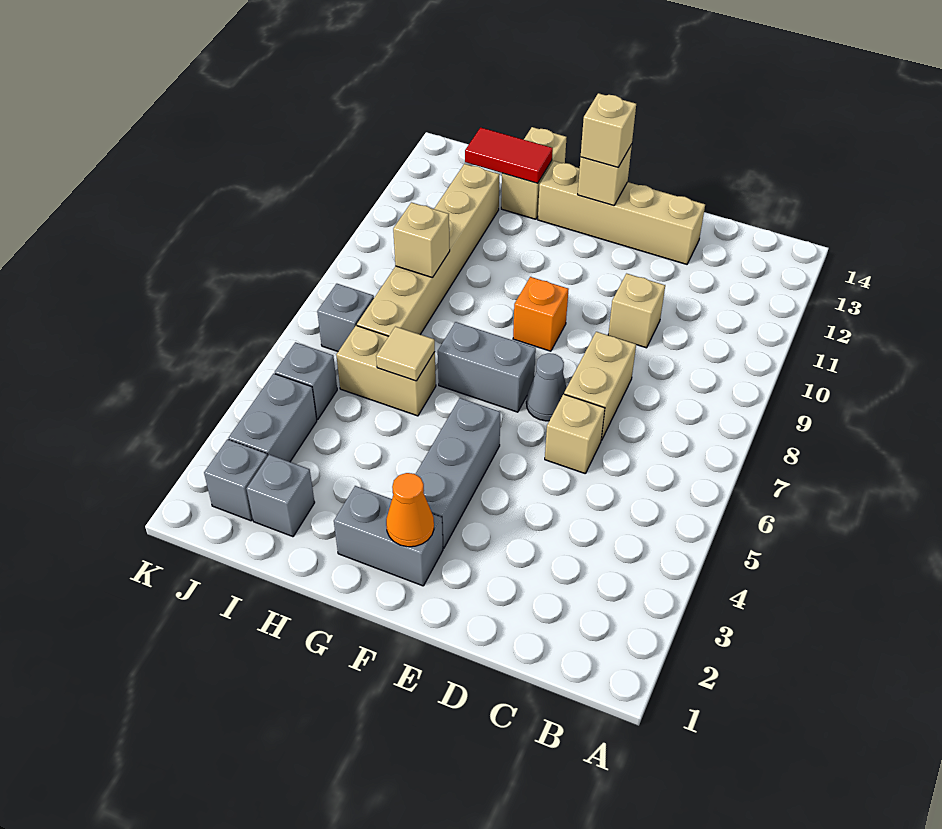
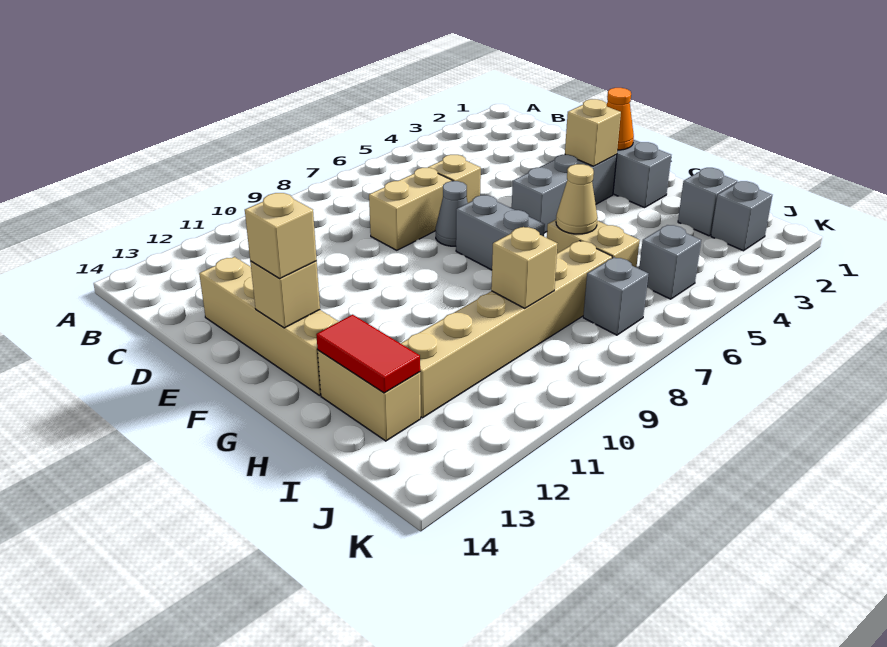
tan 1x1 brick [608,274,665,348] -> tan 1x1 brick moved to [565,99,621,166]
orange 1x1 brick [513,277,569,351] -> none
tan 1x1 tile [376,327,435,381] -> tan 1x1 cone [556,164,598,234]
tan 1x2 brick [501,127,567,219] -> tan 1x2 brick turned to [318,350,421,441]
grey 1x2 brick [229,374,317,462] -> none

